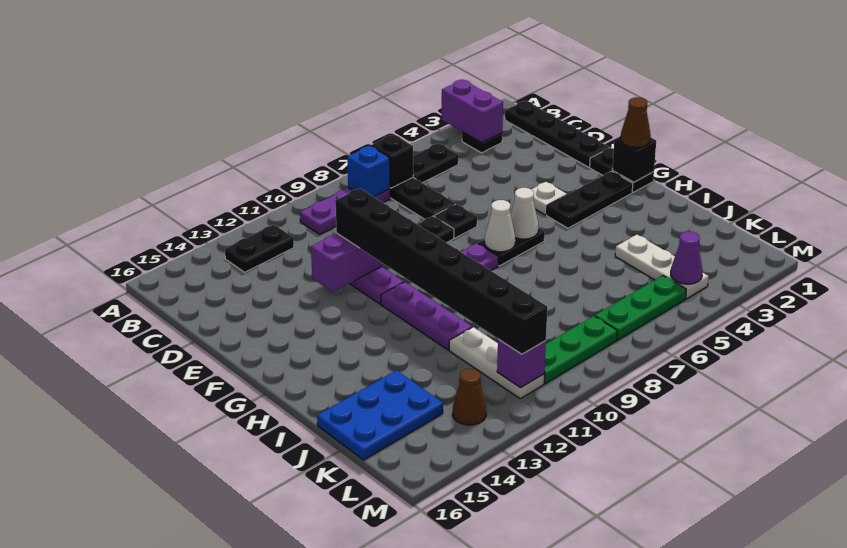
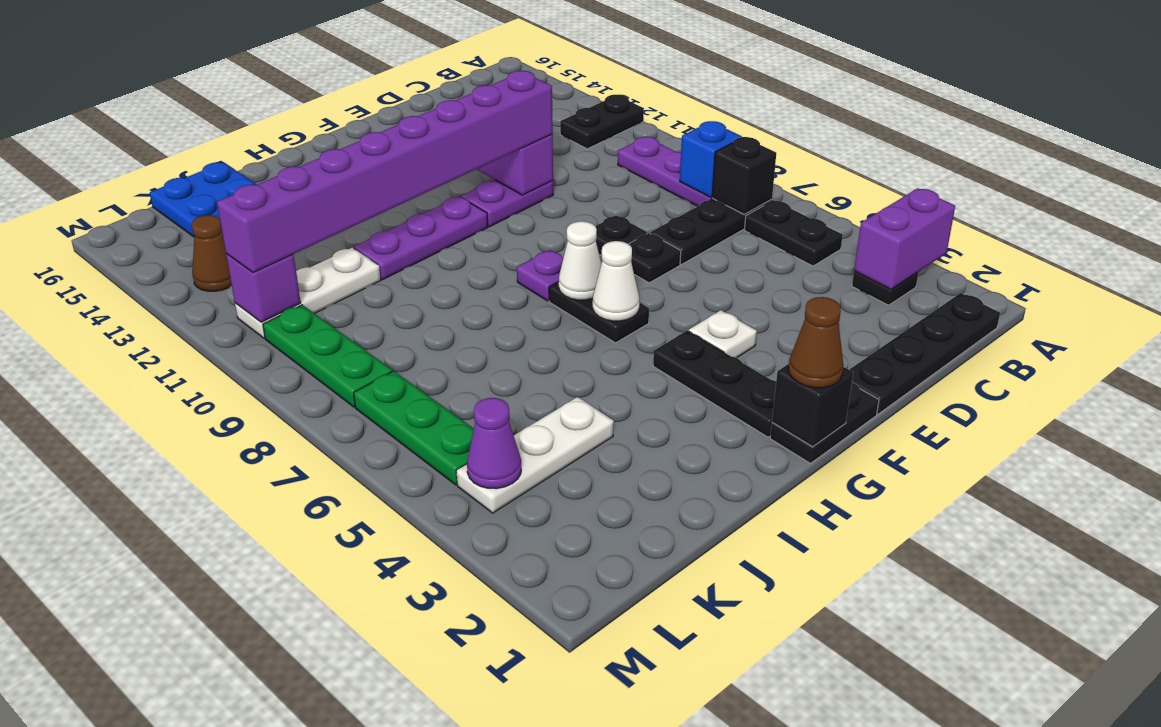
black 1x2 plate [225,225,294,272] -> black 1x2 plate turned to [560,95,644,149]
black 1x8 brick [336,188,547,354] -> purple 1x8 brick [217,71,553,273]

